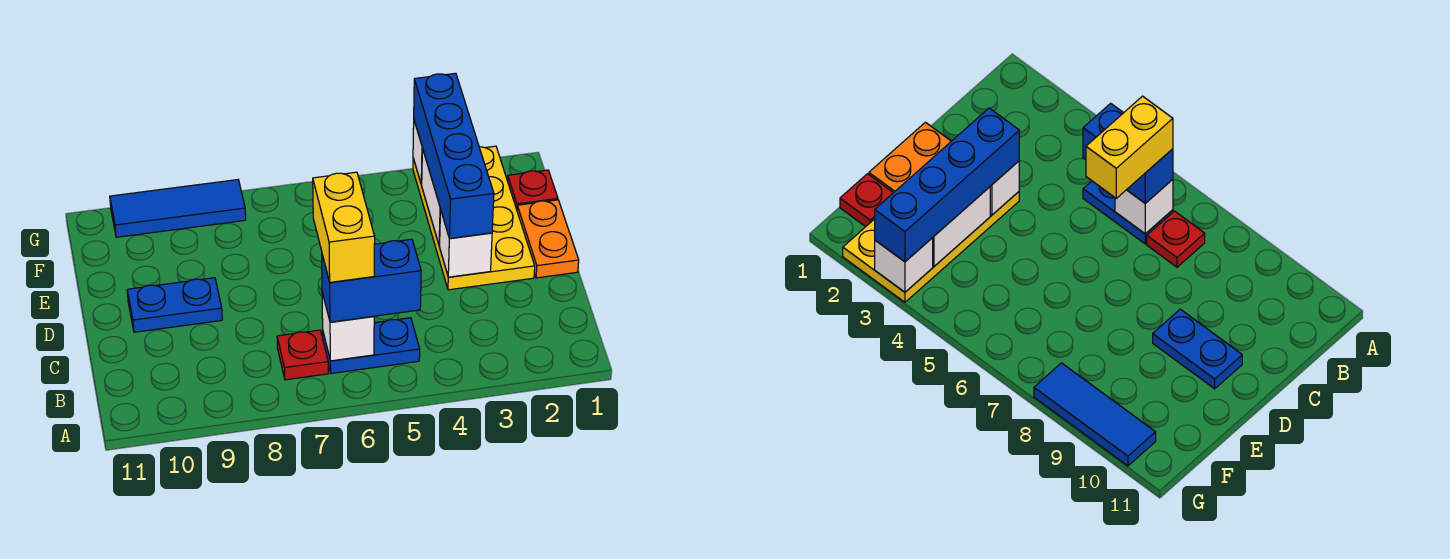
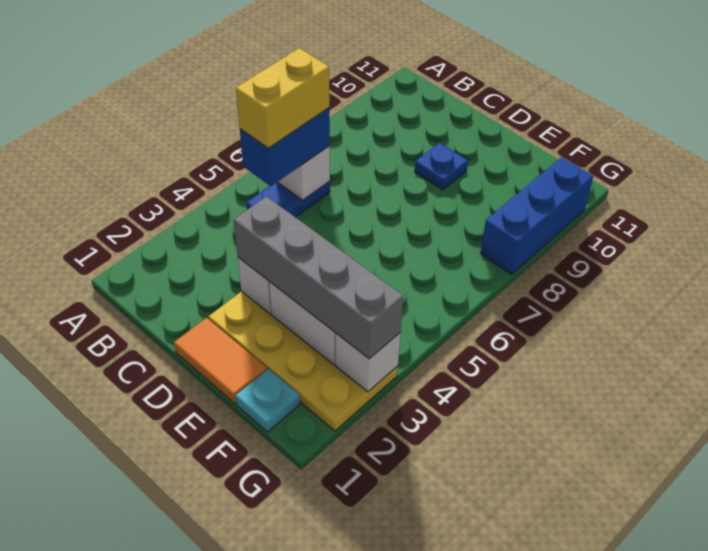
yellow 1x2 brick [313,172,375,282] -> yellow 1x2 brick turned to [236,48,329,148]
red 1x1 plate [277,330,328,380] -> none
orange 1x2 plate [517,200,579,278] -> orange 1x2 tile [174,318,267,404]
blue 1x4 brick [414,73,494,238] -> grey 1x4 brick [234,197,403,359]
blue 1x2 plate [127,278,222,332] -> blue 1x1 plate [415,143,468,190]
red 1x1 plate [507,170,558,209] -> cyan 1x1 plate [236,369,300,432]
blue 1x3 tile [110,180,246,237] -> blue 1x3 brick [481,157,593,274]

